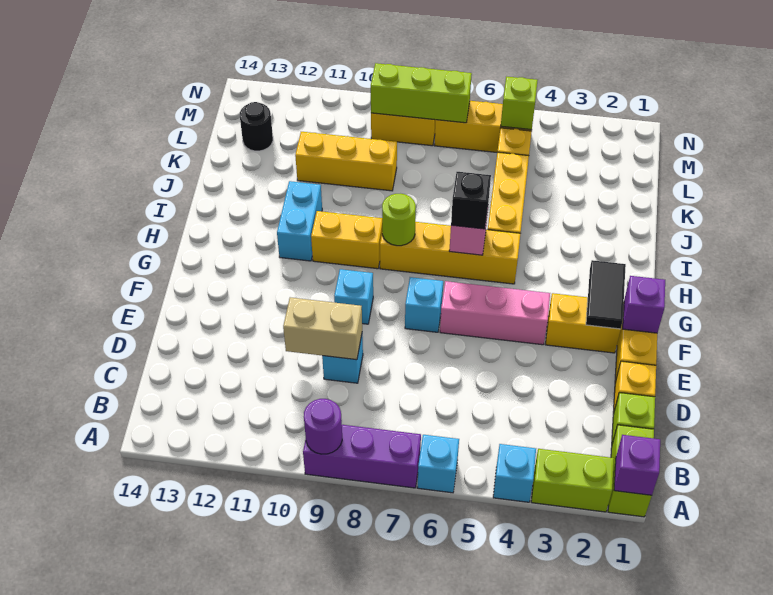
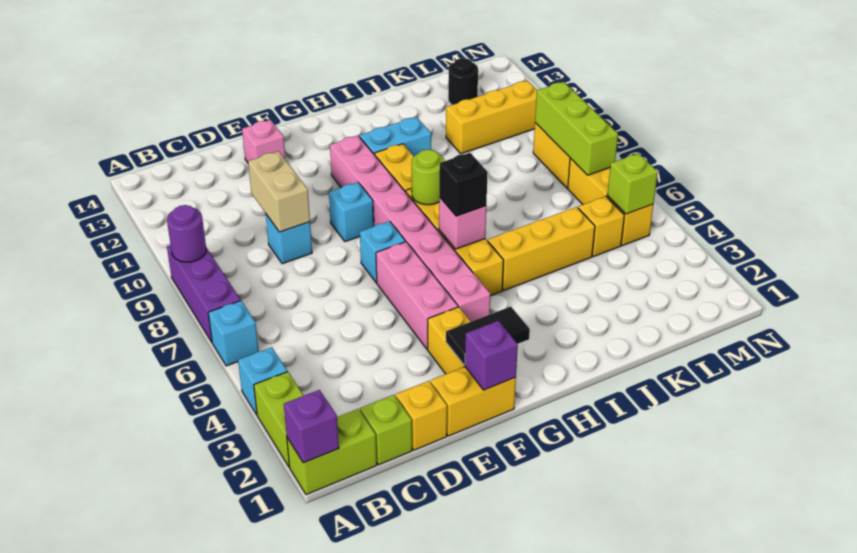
none -> pink 1x1 brick [242,120,285,163]
none -> pink 1x8 brick [330,136,490,322]
yellow 1x3 brick [295,132,397,191] -> yellow 1x3 brick turned to [446,81,537,154]

